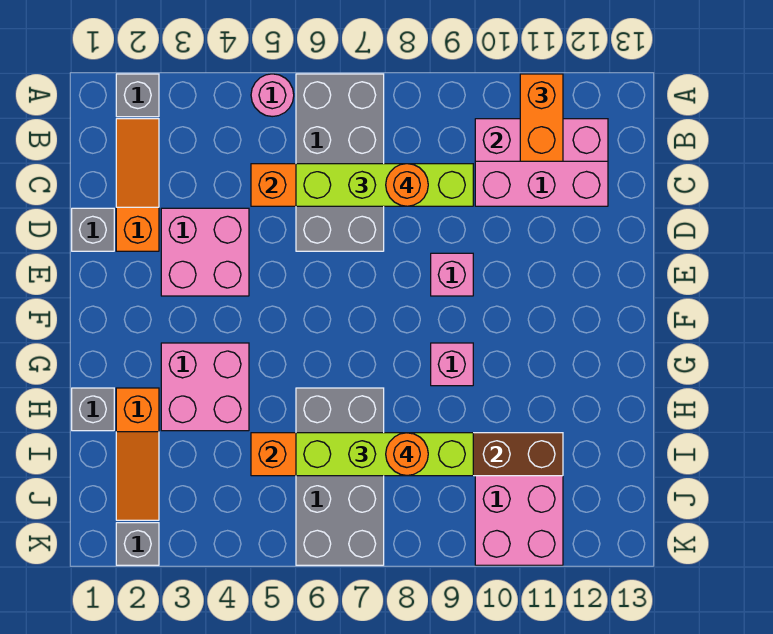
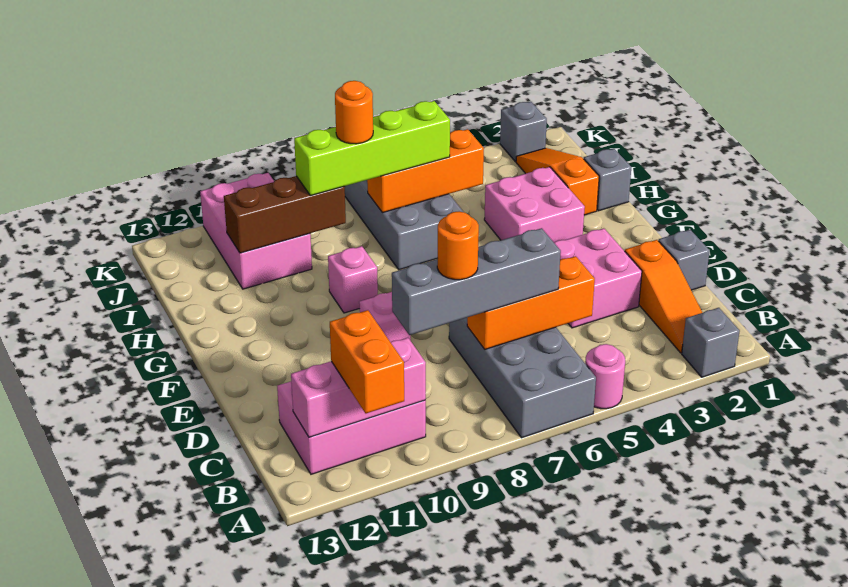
lime 1x4 brick [296,164,473,206] -> grey 1x4 brick [392,228,561,335]

